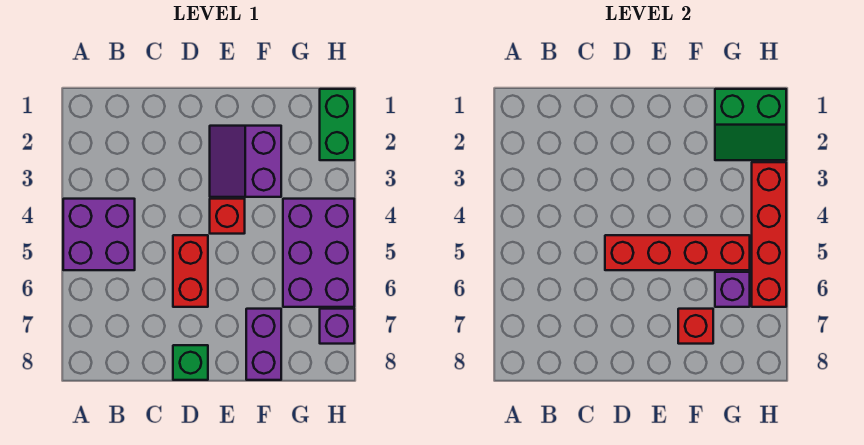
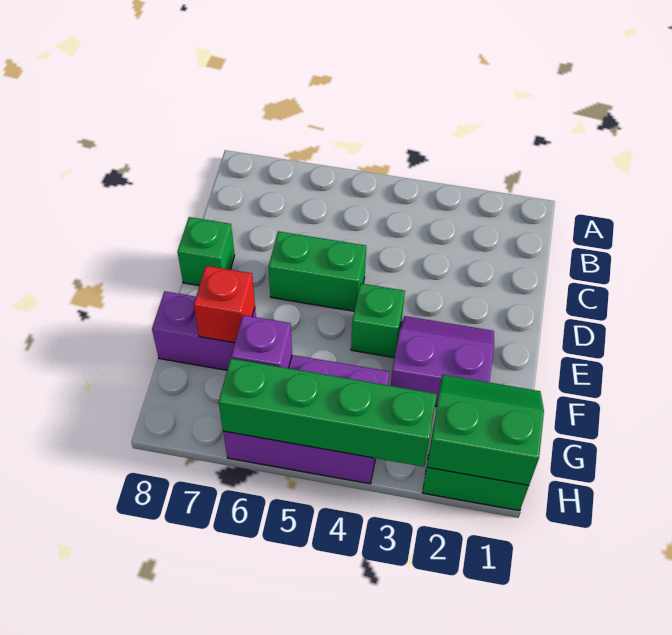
purple 2x2 brick [63,199,135,270] -> none
red 1x2 brick [173,235,208,307] -> green 1x2 brick [268,231,366,311]
red 1x4 brick [605,235,750,270] -> none
red 1x1 brick [210,199,245,234] -> green 1x1 brick [351,284,405,358]
green 2x2 slope [715,89,786,160] -> green 2x2 slope turned to [427,375,544,485]
red 1x4 brick [752,162,786,307] -> green 1x4 brick [219,359,437,467]
purple 1x1 brick [320,309,354,344] -> none

